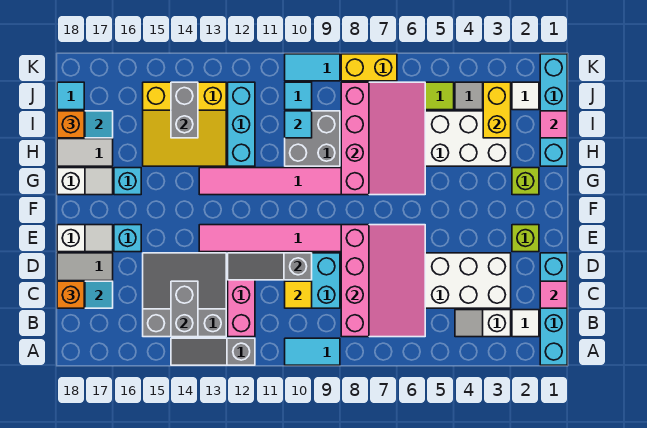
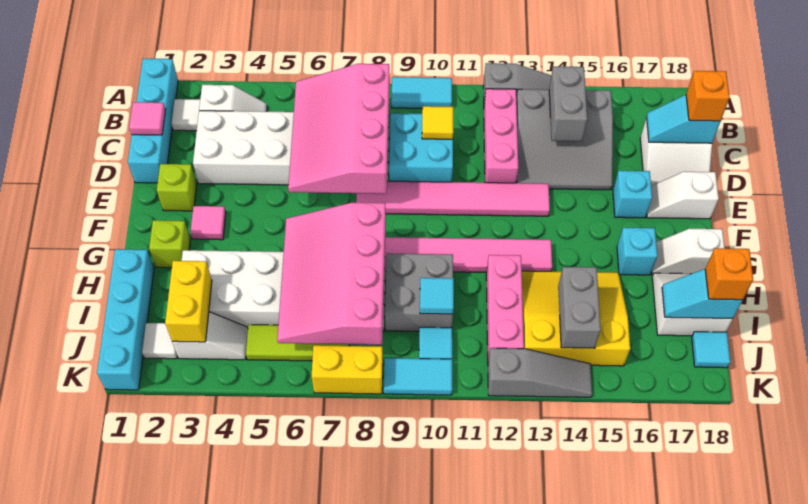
grey 1x3 slope [228,253,312,280] -> grey 1x3 slope moved to [488,348,592,397]
cyan 1x3 brick [228,82,255,166] -> pink 1x3 brick [486,255,524,360]
pink 1x1 tile [540,111,567,138] -> pink 1x1 tile moved to [190,206,226,240]

